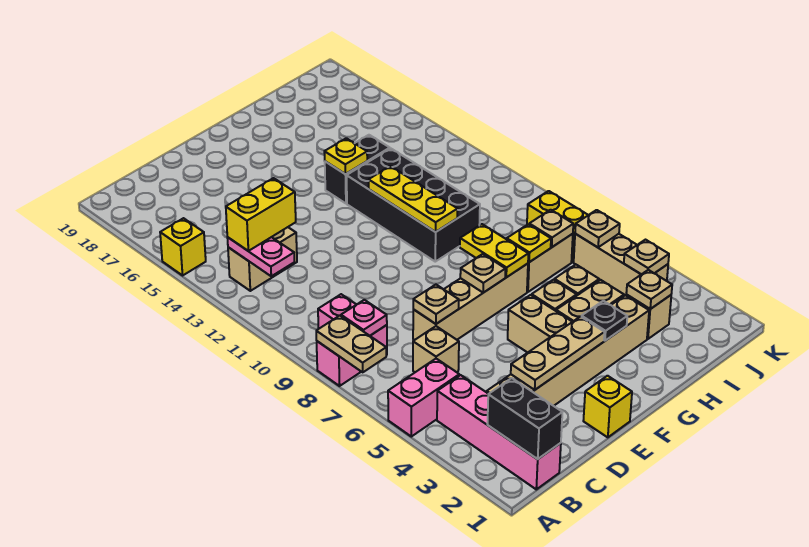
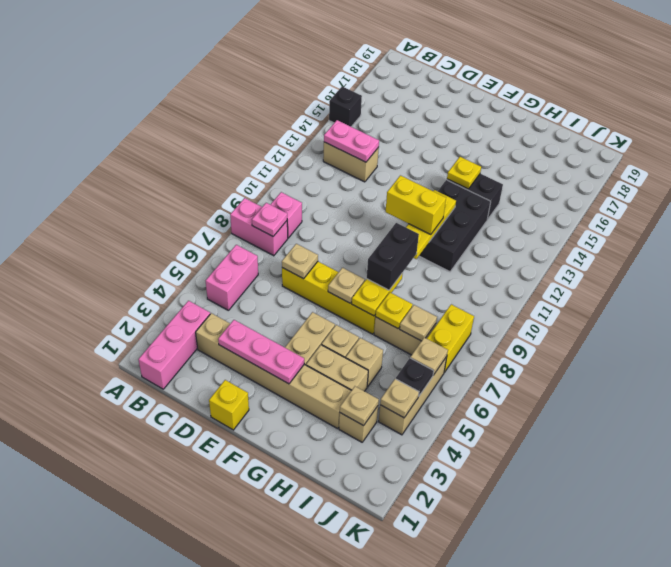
pink 1x2 brick [388,359,459,437] -> pink 1x2 brick turned to [206,245,258,311]
tan 1x2 plate [316,316,386,372] -> none
yellow 1x1 brick [160,218,206,275] -> black 1x1 brick [329,86,362,127]
pink 1x4 brick [437,375,561,489] -> pink 1x3 brick [138,301,210,389]
black 1x2 brick [487,378,562,459] -> black 1x2 brick moved to [367,223,419,290]
pink 1x2 plate [227,237,294,276] -> pink 1x2 plate turned to [324,120,379,162]
yellow 1x2 brick [226,178,296,251] -> yellow 1x2 brick moved to [385,175,446,235]
tan 1x1 brick [413,326,459,372] -> none
tan 1x3 plate [511,316,604,390] -> pink 1x3 plate [218,320,304,384]
tan 1x4 brick [413,264,528,340] -> yellow 1x4 brick [282,262,376,334]
black 1x1 plate [582,301,627,341] -> black 1x1 plate moved to [396,358,434,396]
black 2x4 brick [347,148,480,262] -> black 2x3 brick [419,180,491,272]

